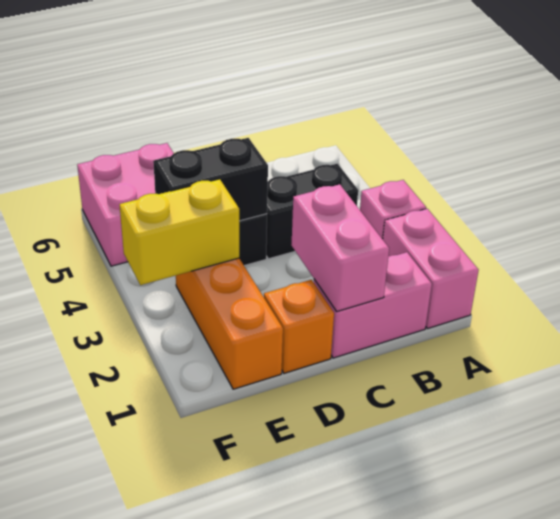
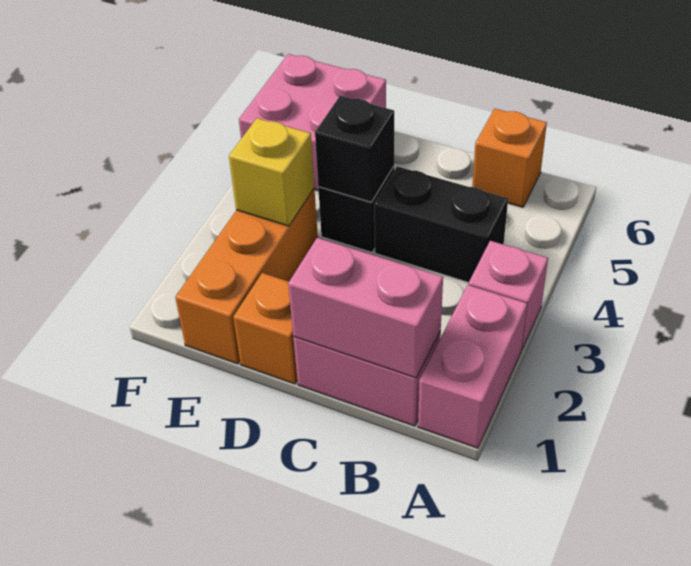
none -> orange 1x1 brick [472,109,547,207]
pink 1x2 brick [291,184,389,311] -> pink 1x2 brick turned to [288,238,443,378]
black 1x2 brick [153,138,268,221] -> black 1x1 brick [315,96,394,202]
yellow 1x2 brick [120,179,239,285] -> yellow 1x1 brick [229,118,314,226]

